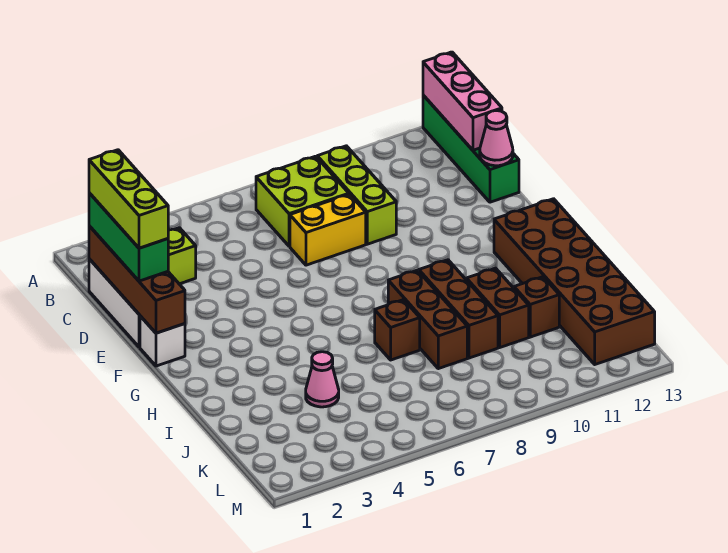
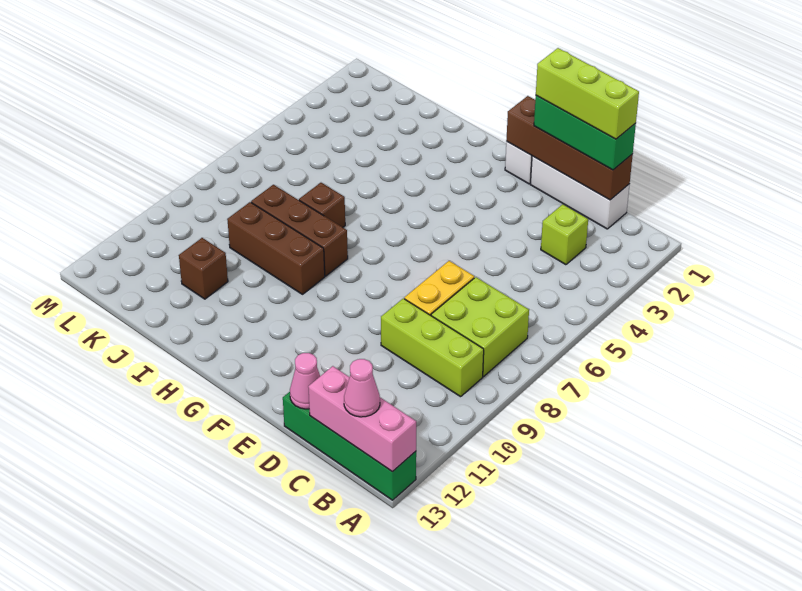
brown 2x6 brick [494,199,655,364] -> none
brown 1x2 brick [466,268,529,347] -> none
pink 1x1 cone [306,352,339,407] -> pink 1x1 cone moved to [344,359,380,417]

